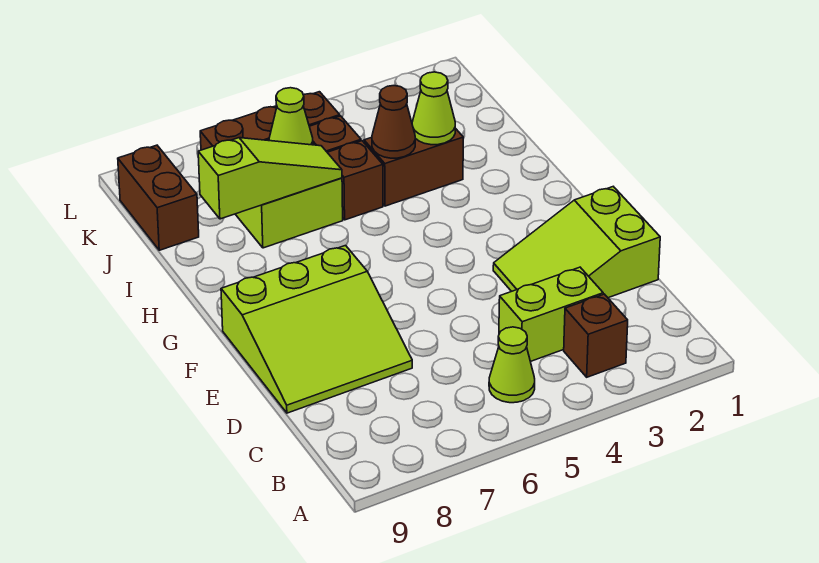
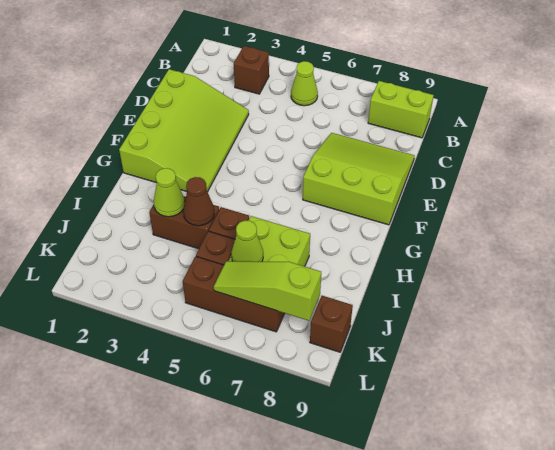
lime 1x2 brick [499,267,603,362] -> lime 1x2 brick moved to [368,81,434,138]
lime 2x3 slope [493,187,660,298] -> lime 3x4 slope [119,69,249,192]
lime 1x3 slope [198,138,342,219] -> lime 1x3 slope moved to [214,261,321,321]
brown 1x2 brick [118,145,199,250] -> brown 1x1 brick [310,296,353,352]

